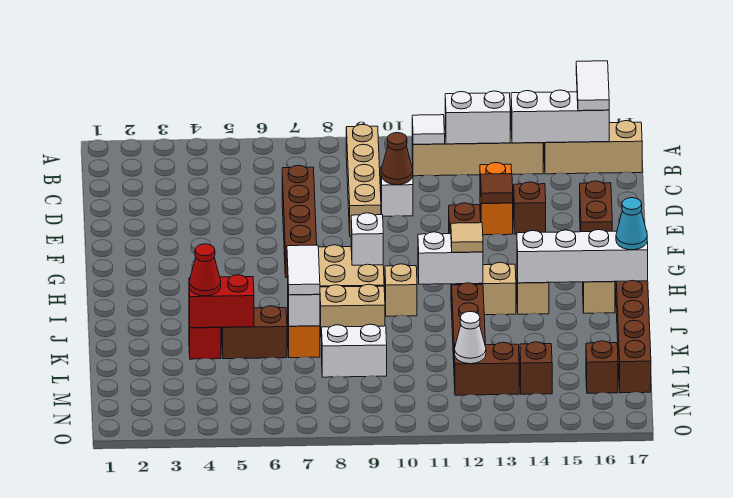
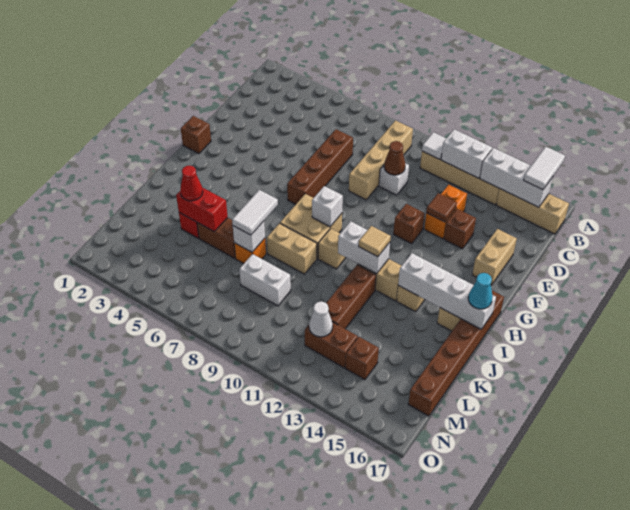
brown 1x2 brick [580,181,612,232] -> tan 1x2 brick [472,229,517,285]
brown 1x1 brick [586,341,618,393] -> brown 1x1 brick moved to [181,116,211,154]

